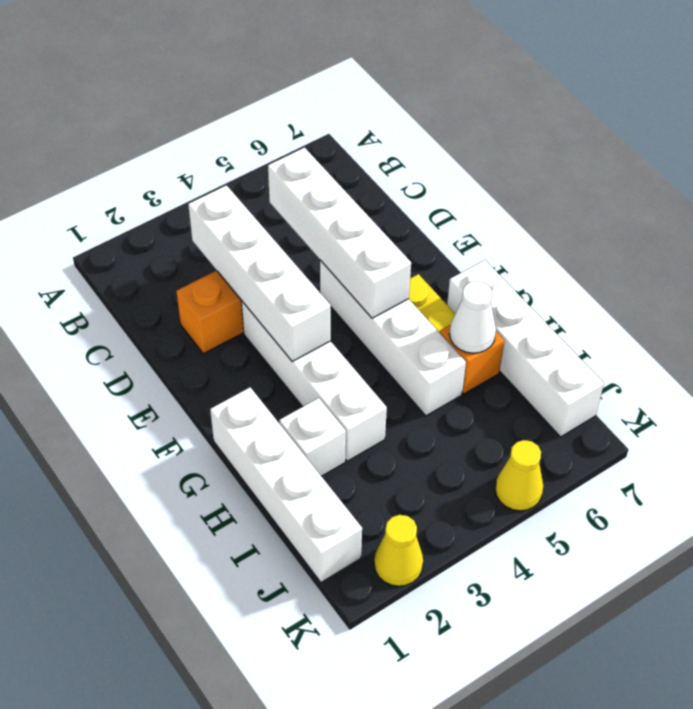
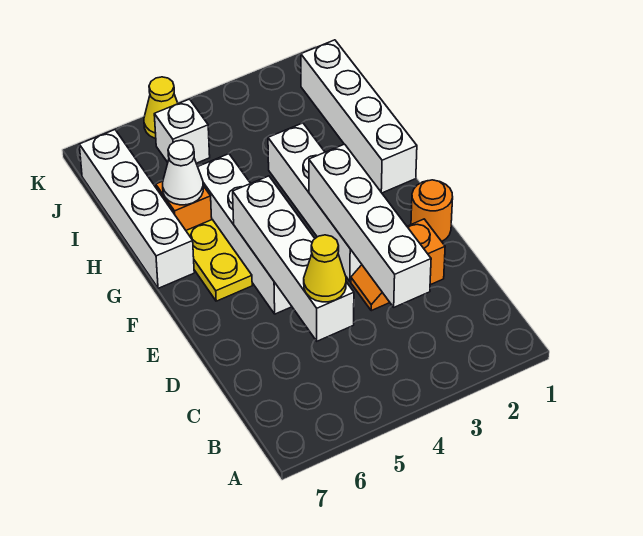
none -> orange 1x1 round brick [411,180,453,241]
white 1x1 brick [279,398,346,476] -> white 1x1 brick moved to [154,99,210,163]
yellow 1x1 cone [374,515,423,586] -> yellow 1x1 cone moved to [304,235,346,302]

